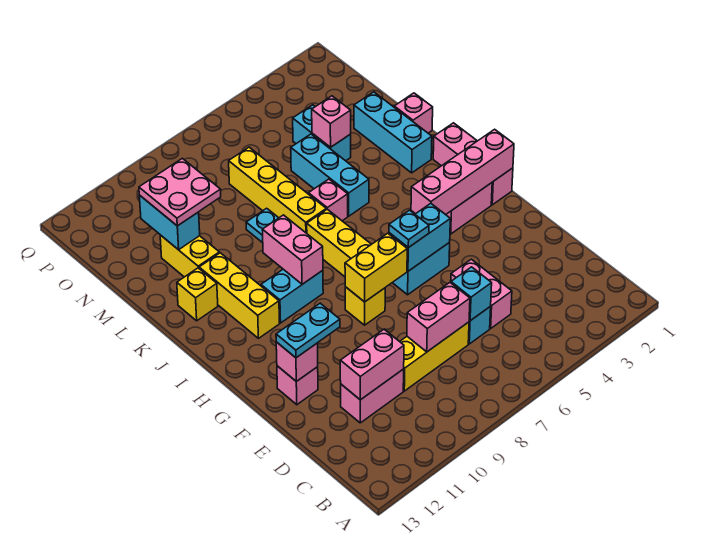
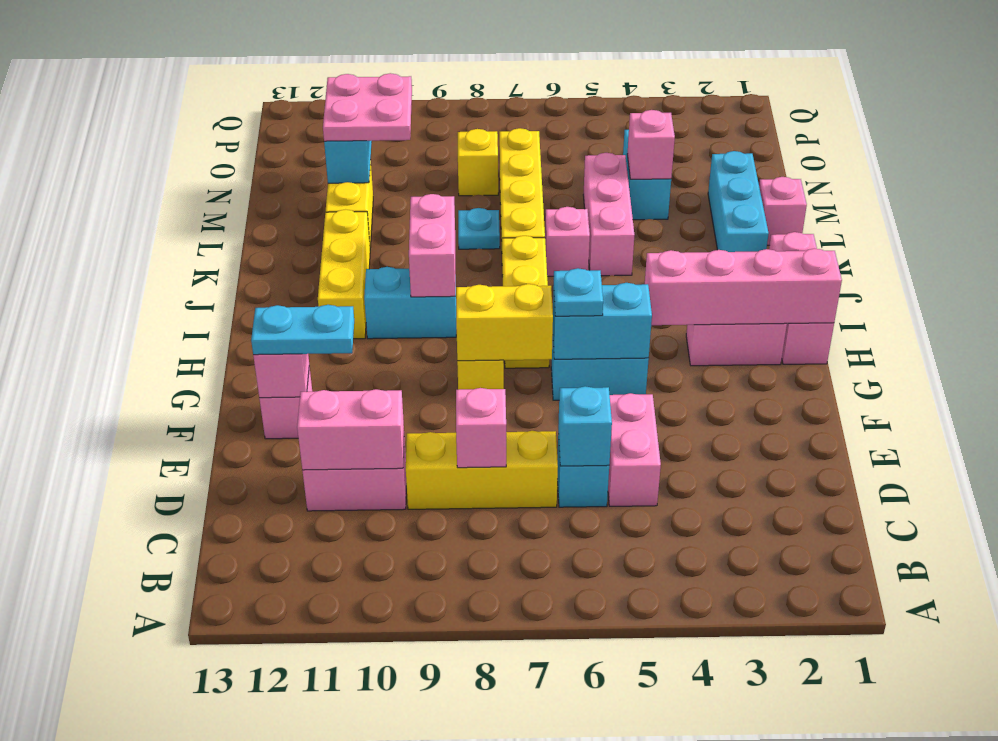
pink 1x2 brick [407,283,470,352] -> pink 1x1 brick [456,388,506,468]
cyan 1x3 brick [291,134,369,216] -> pink 1x3 brick [583,153,634,276]
yellow 1x1 brick [177,268,218,321] -> yellow 1x1 brick moved to [458,129,498,196]

